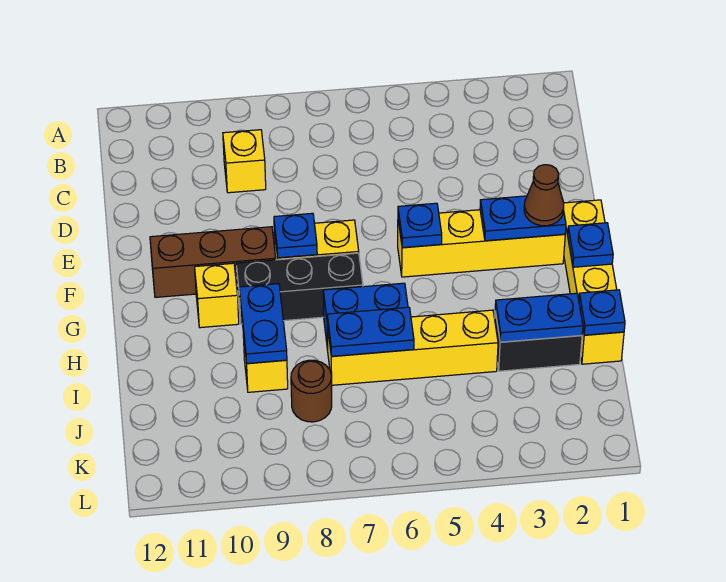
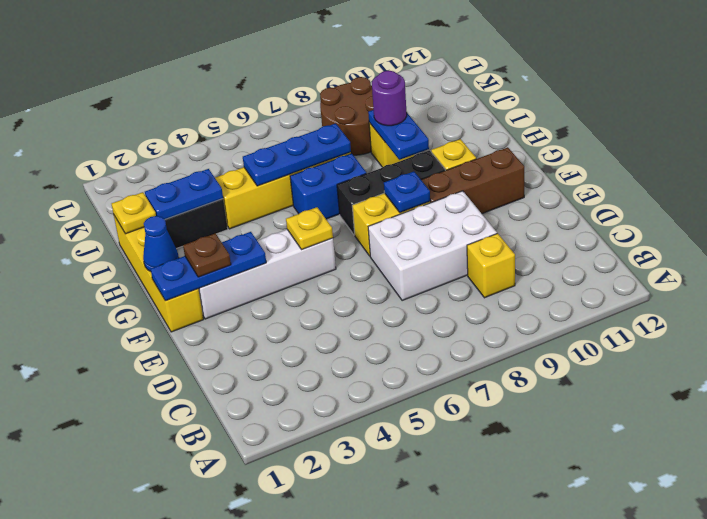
none -> white 2x3 brick [368,191,497,301]
yellow 1x4 brick [398,210,565,277] -> white 1x4 brick [198,230,336,319]
blue 1x2 plate [480,196,566,241] -> blue 1x3 plate [151,232,266,301]
brown 1x1 cone [524,165,564,226] -> brown 1x1 plate [183,233,231,277]
blue 1x1 plate [398,203,442,248] -> yellow 1x1 plate [286,207,333,250]
blue 1x1 plate [568,223,613,267] -> blue 1x1 cone [143,216,179,271]
blue 1x1 plate [579,290,625,335] -> yellow 1x1 plate [112,192,156,234]
blue 1x2 plate [327,307,414,356] -> blue 1x3 plate [243,123,351,186]
none -> purple 1x1 round brick [372,71,407,126]
brown 1x1 round brick [291,360,332,422] -> brown 2x2 round brick [320,77,374,155]

